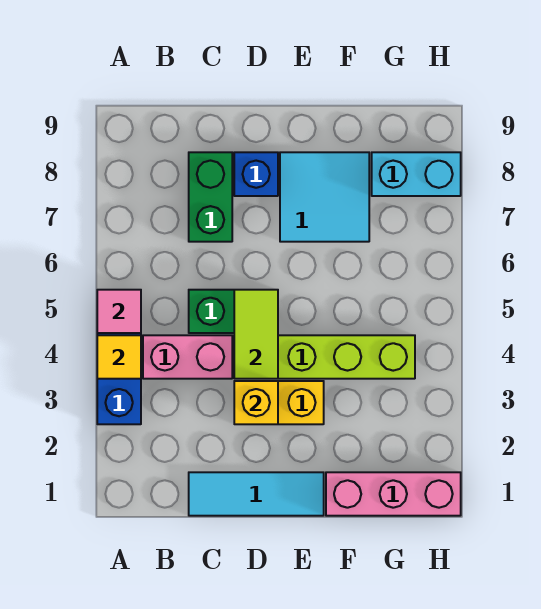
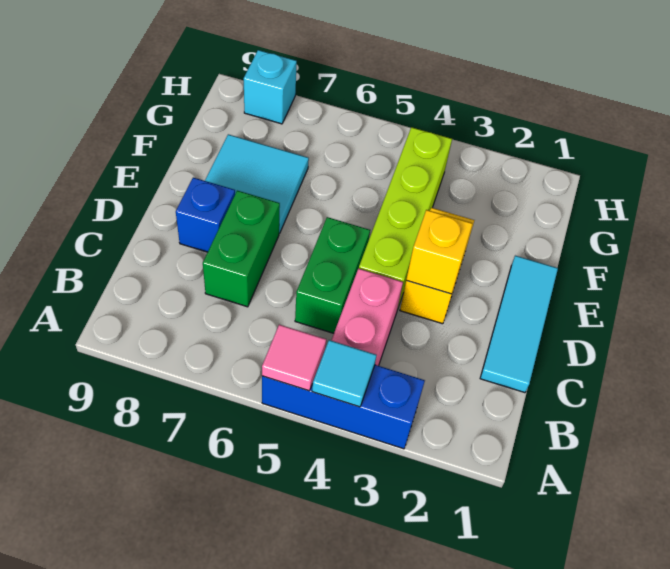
yellow 1x1 tile [97,335,141,379] -> cyan 1x1 tile [312,340,377,407]
green 1x2 brick [189,152,232,242] -> green 1x2 brick turned to [203,191,280,307]
lime 1x2 tile [234,290,278,379] -> none
pink 1x3 brick [326,472,461,516] -> none
cyan 1x2 brick [372,152,461,196] -> cyan 1x1 brick [244,50,297,124]

